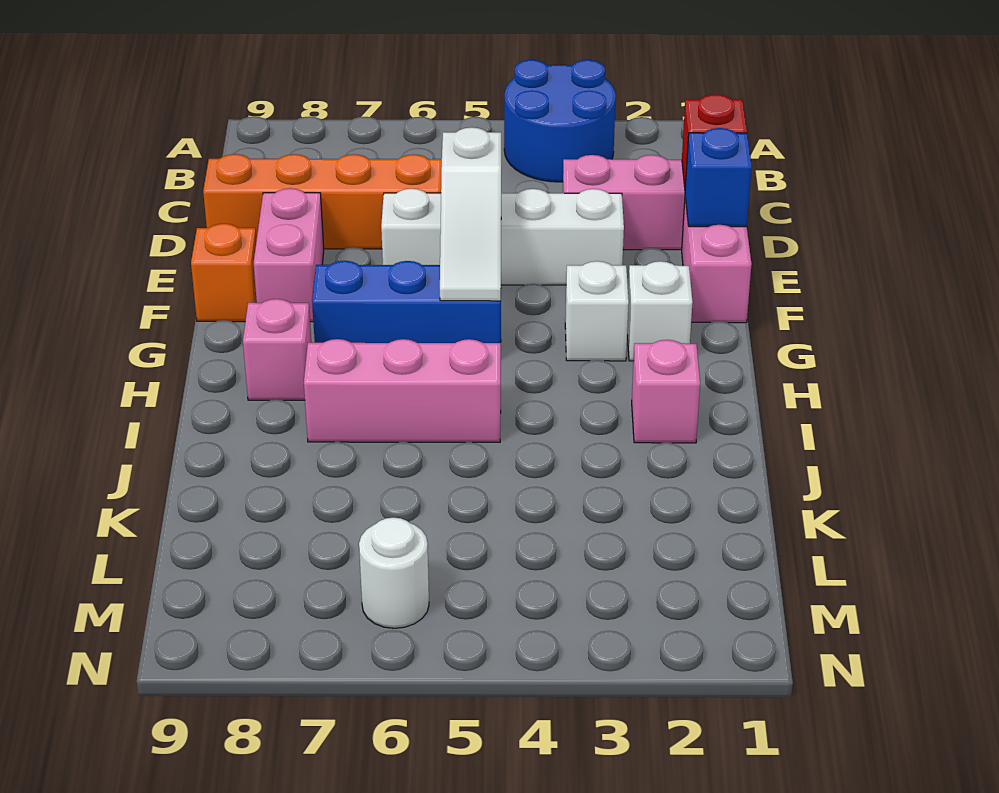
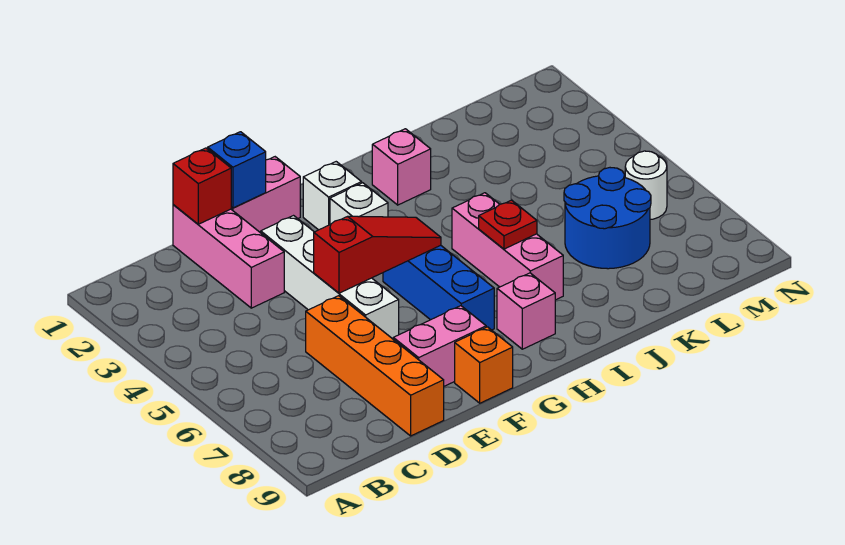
blue 2x2 round brick [504,60,616,182] -> blue 2x2 round brick moved to [564,168,651,269]
white 1x3 slope [440,127,501,301] -> red 1x3 slope [314,216,441,293]
none -> red 1x1 plate [479,200,537,249]

